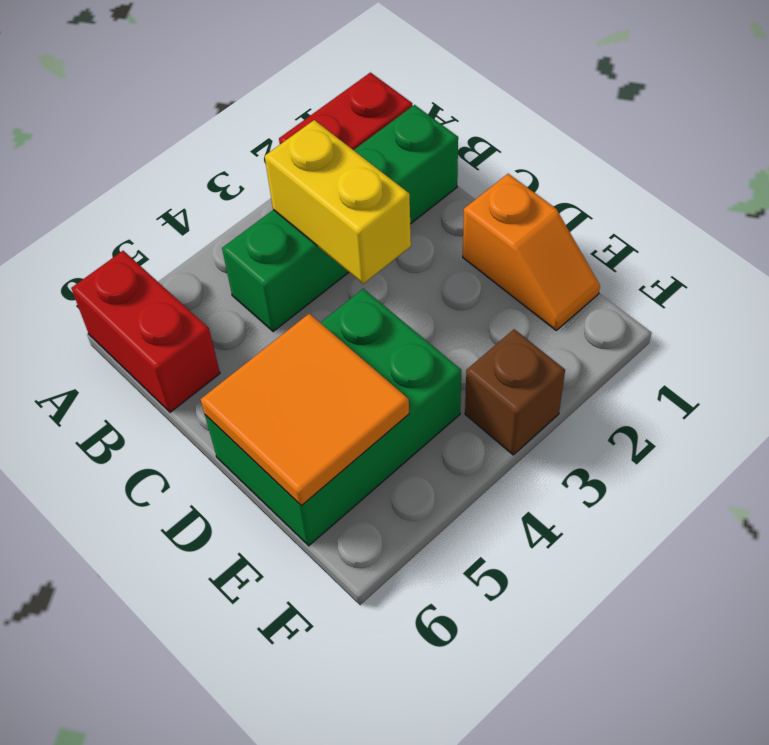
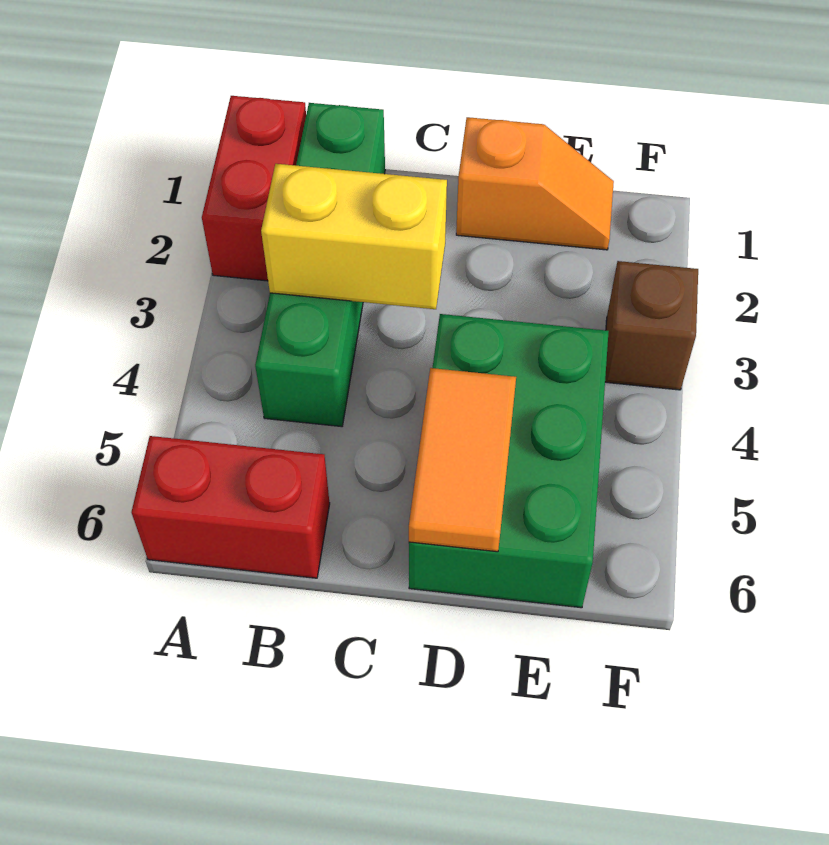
orange 2x2 tile [201,314,409,506] -> orange 1x2 tile [409,368,516,552]

